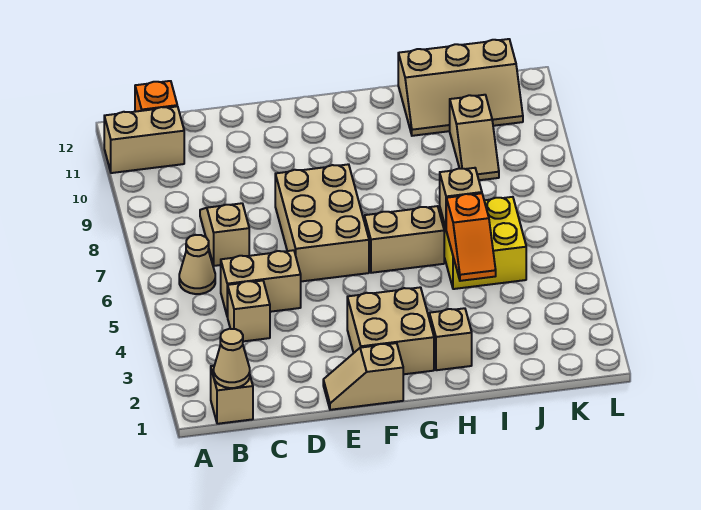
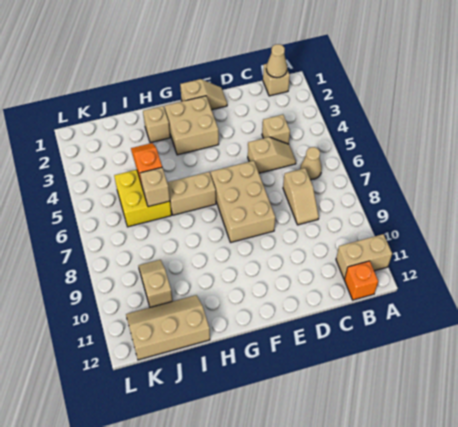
tan 1x2 brick [221,250,301,317] -> tan 1x2 slope [248,137,296,173]

